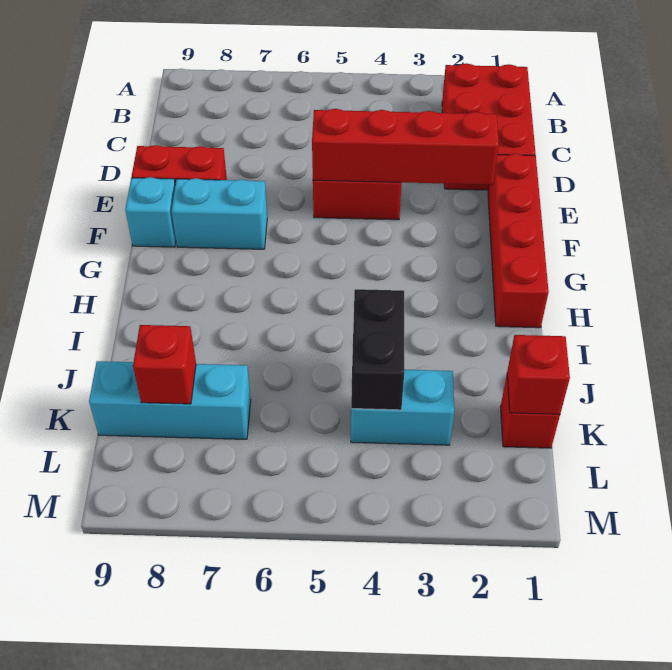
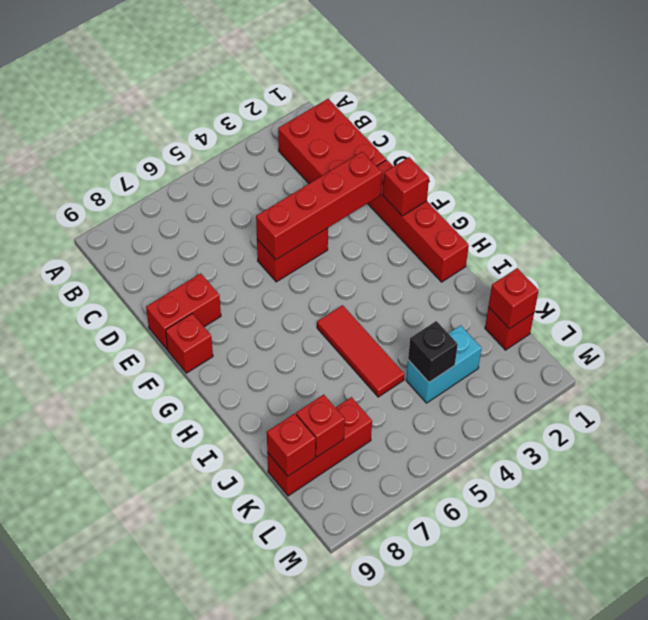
none -> red 1x1 brick [383,157,429,216]
cyan 1x2 brick [172,178,267,249] -> none
cyan 1x1 brick [125,177,176,247] -> red 1x1 brick [166,313,213,373]
none -> red 1x3 tile [317,305,404,397]
black 1x2 brick [351,289,404,410] -> black 1x1 brick [408,321,458,382]
cyan 1x3 brick [89,361,251,439] -> red 1x3 brick [267,397,372,496]
none -> red 1x1 brick [267,413,316,476]

